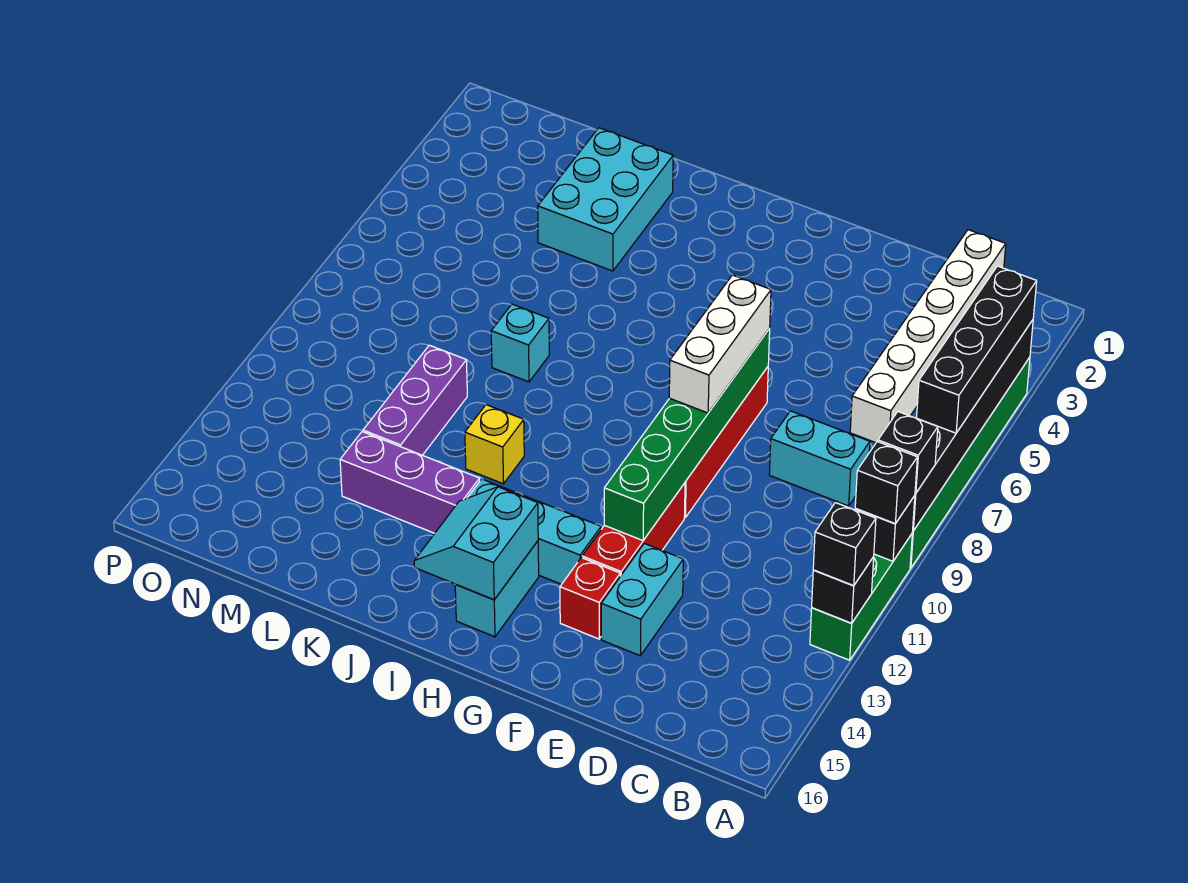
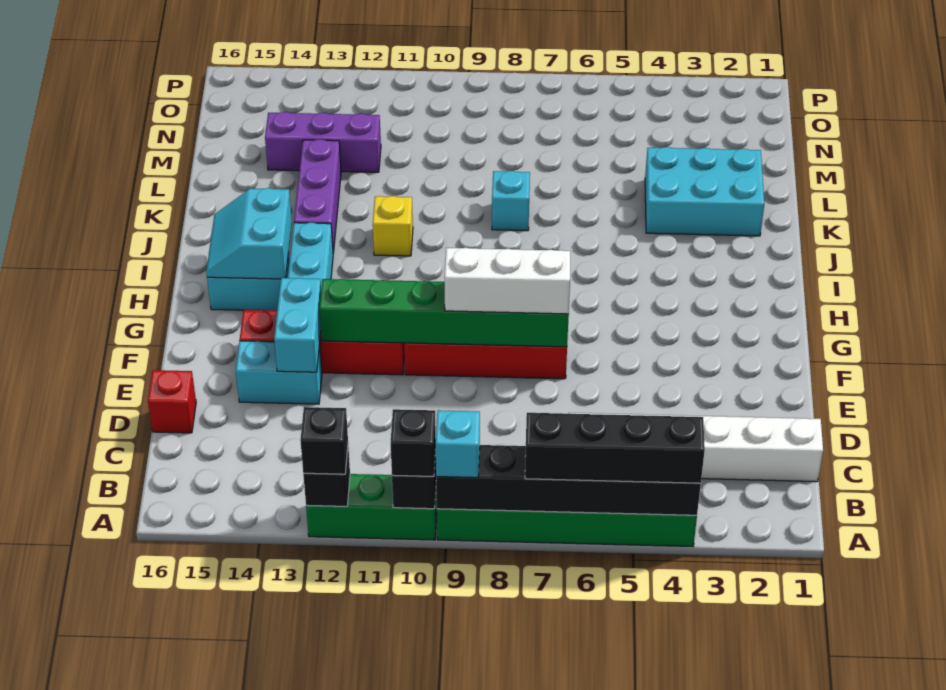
black 1x1 brick [878,412,938,493] -> cyan 1x1 brick [436,410,480,478]
cyan 1x2 brick [769,411,870,506] -> cyan 1x2 brick moved to [274,278,321,372]
none -> red 1x1 brick [148,370,196,433]
cyan 2x2 slope [414,487,538,600] -> cyan 2x2 slope turned to [206,188,292,279]
purple 1x3 brick [363,345,467,455] -> purple 1x3 brick moved to [265,112,381,172]

